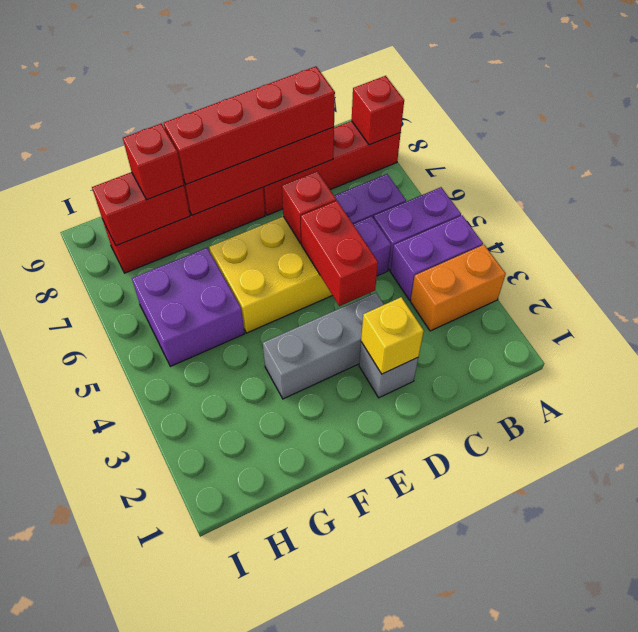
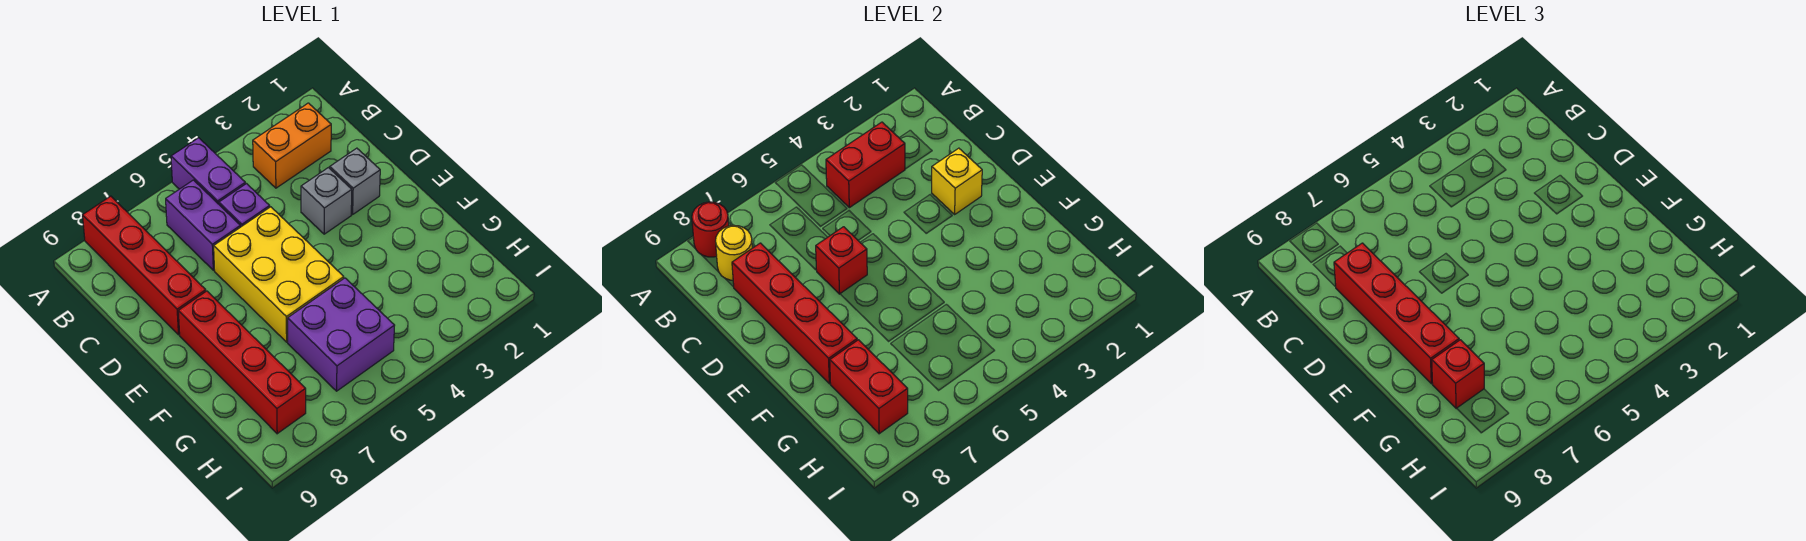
orange 1x2 brick [410,245,506,331] -> orange 1x2 brick turned to [253,103,331,188]
purple 1x2 brick [390,215,483,300] -> none
red 1x1 brick [352,76,404,145] -> red 1x1 round brick [692,202,729,257]
none -> yellow 1x1 round brick [716,225,752,280]
grey 1x3 brick [263,293,384,399] -> grey 1x1 brick [301,168,352,234]
red 1x2 brick [301,201,378,306] -> red 1x2 brick moved to [826,122,905,208]

